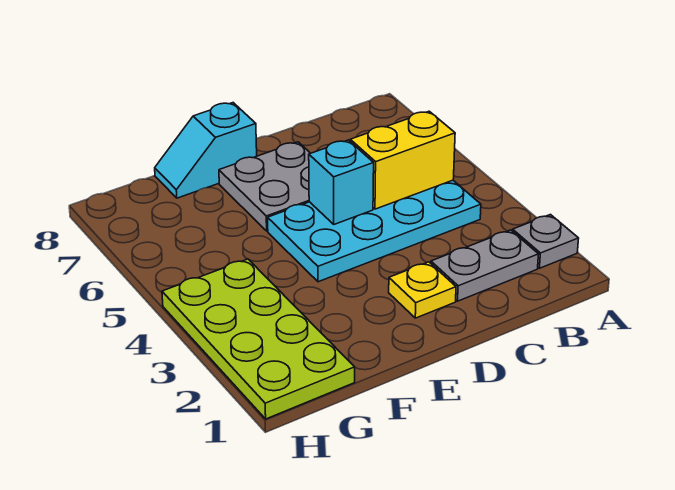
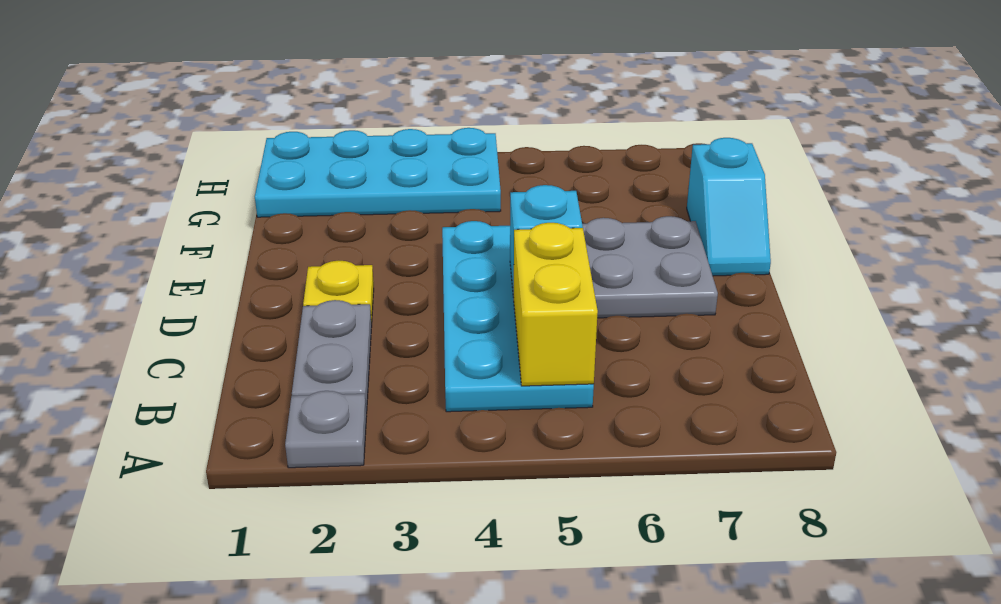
cyan 1x2 slope [155,103,257,198] -> cyan 1x2 slope turned to [687,138,771,276]
lime 2x4 plate [162,259,355,419] -> cyan 2x4 plate [255,128,501,217]

